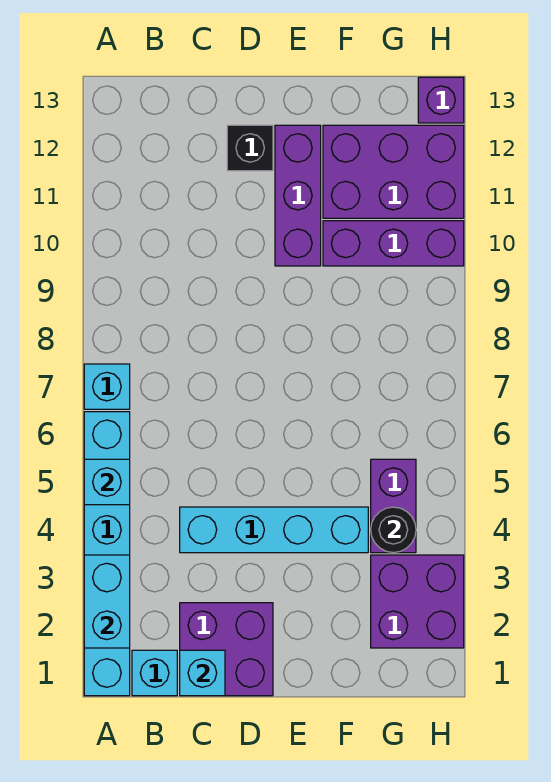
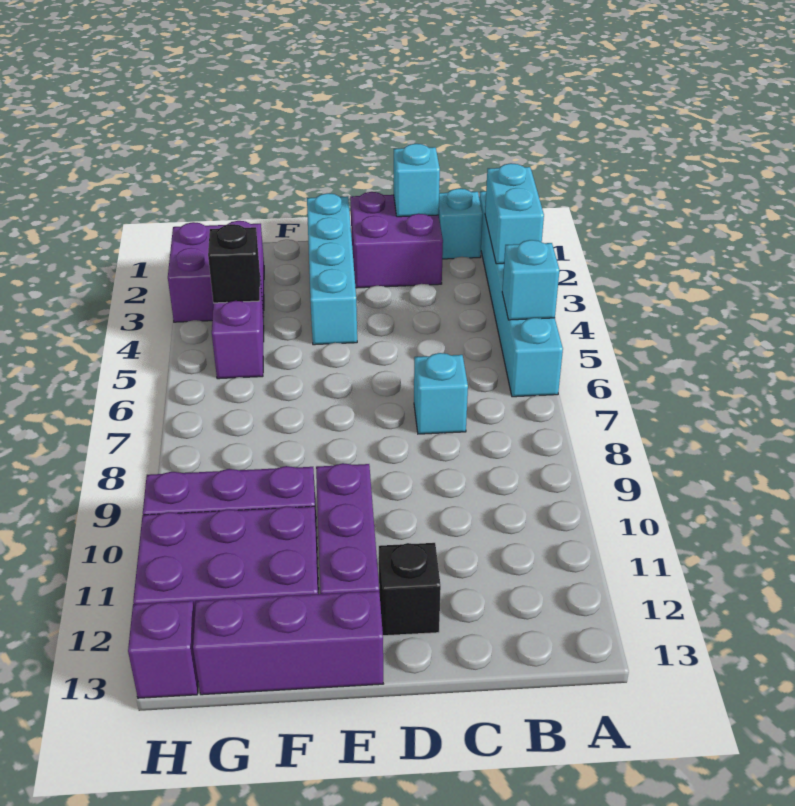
cyan 1x1 brick [84,364,130,409] -> cyan 1x1 brick moved to [414,353,468,434]
cyan 1x4 brick [180,507,368,553] -> cyan 1x4 brick turned to [307,193,357,345]
none -> purple 1x3 brick [193,591,383,695]
black 1x1 round brick [371,507,416,553] -> black 1x1 brick [208,224,260,303]

